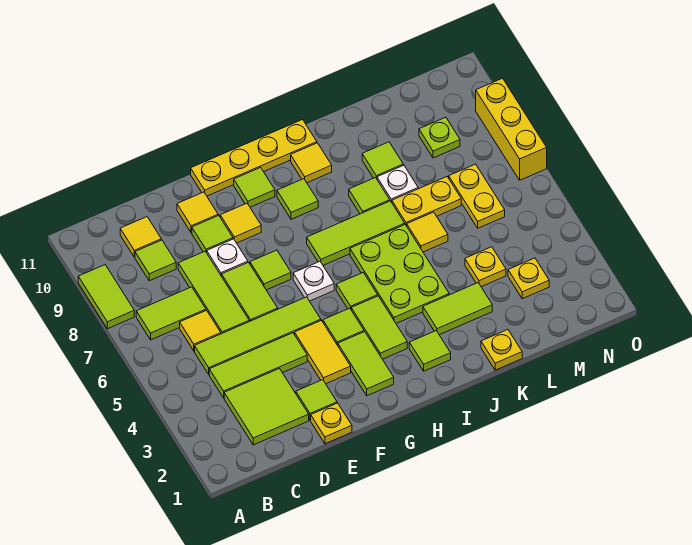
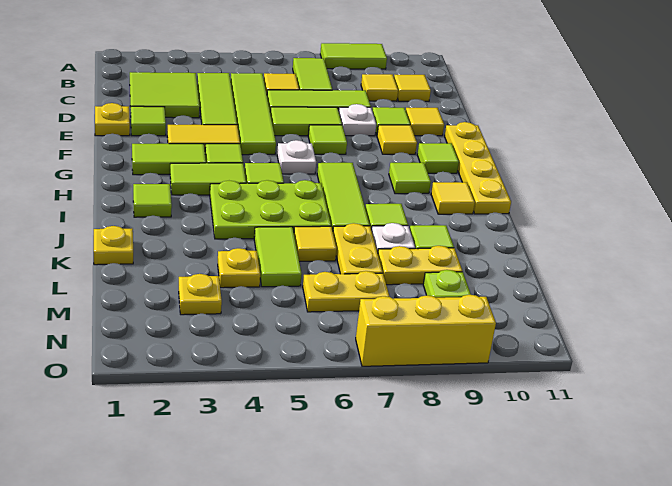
lime 1x1 tile [135,240,176,281] -> yellow 1x1 tile [361,74,398,101]
lime 1x2 tile [423,283,492,335] -> lime 1x2 tile moved to [254,227,302,287]
none -> yellow 1x2 plate [378,246,462,285]

